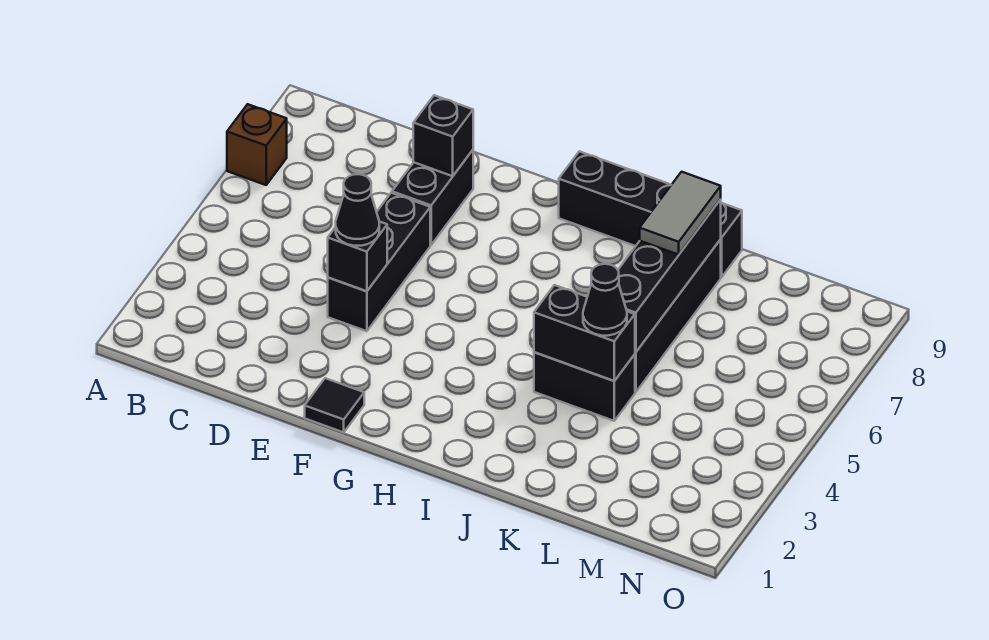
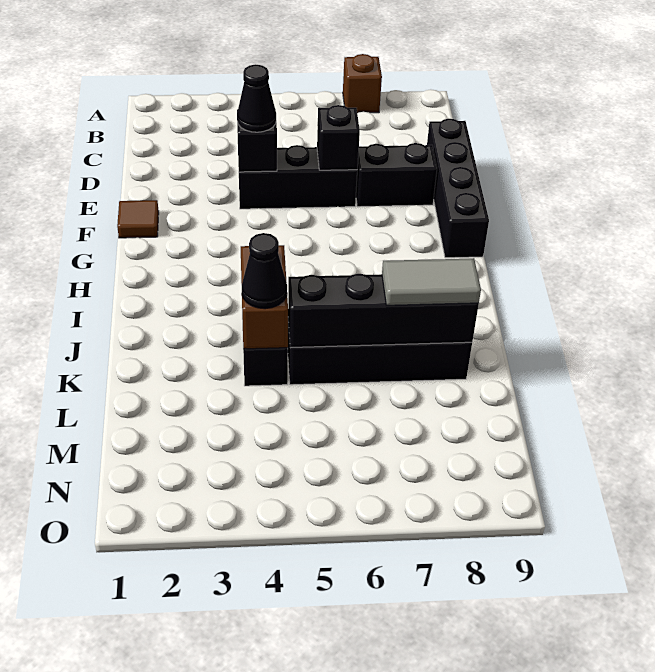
black 1x1 brick [413,95,473,176] -> black 1x1 brick moved to [317,105,360,170]
black 1x1 tile [305,378,364,432] -> brown 1x1 tile [117,200,159,238]
black 1x4 brick [559,151,742,277] -> black 1x4 brick moved to [427,119,489,258]
black 1x2 brick [534,285,635,381] -> brown 1x2 brick [241,245,288,349]

